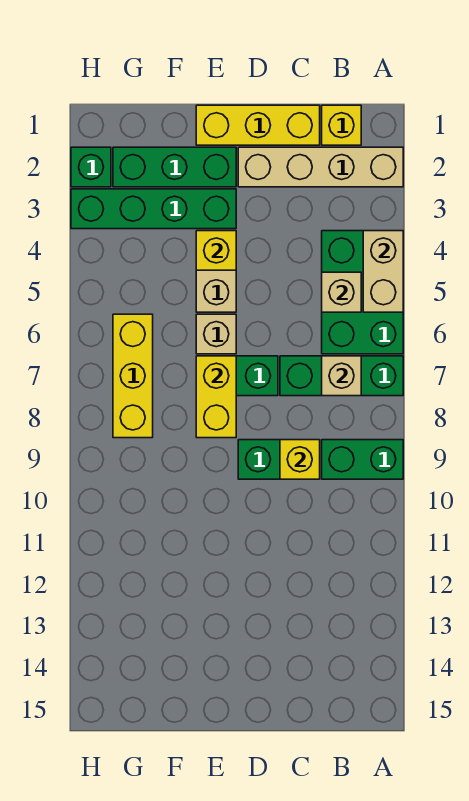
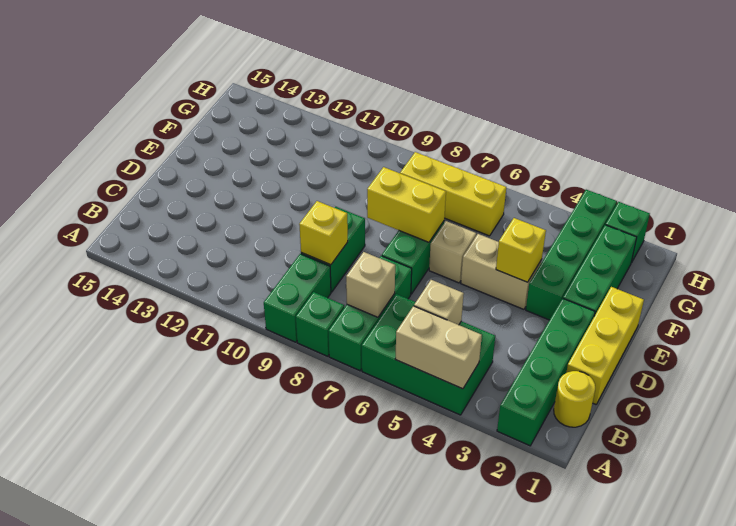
tan 1x4 brick [238,147,403,187] -> green 1x4 brick [497,298,595,446]
none -> green 1x1 brick [296,292,344,356]
yellow 1x1 brick [322,105,361,145] -> yellow 1x1 round brick [554,371,595,427]

